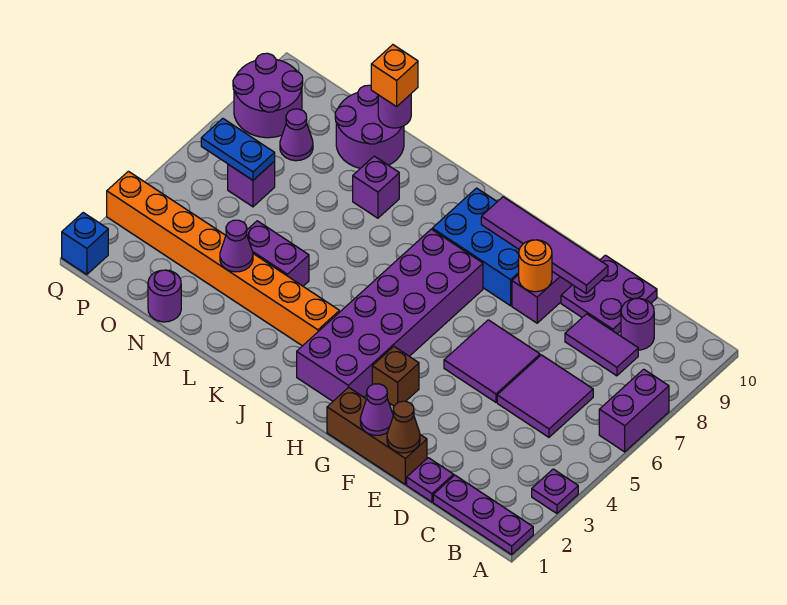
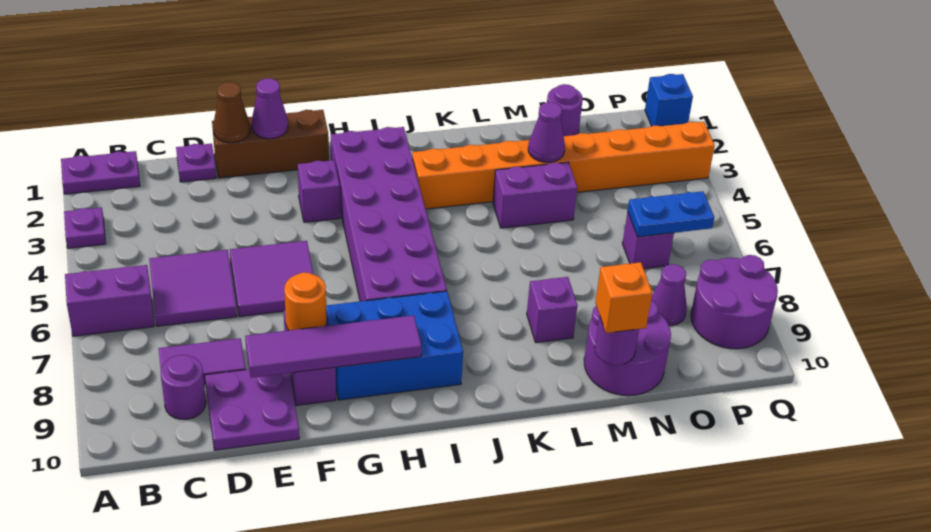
purple 1x3 plate [433,475,533,555] -> purple 1x2 plate [61,151,140,194]
purple 1x2 brick [599,369,669,452] -> purple 1x2 brick turned to [65,265,154,336]
brown 1x1 brick [372,347,419,406] -> purple 1x1 brick [298,160,340,222]

